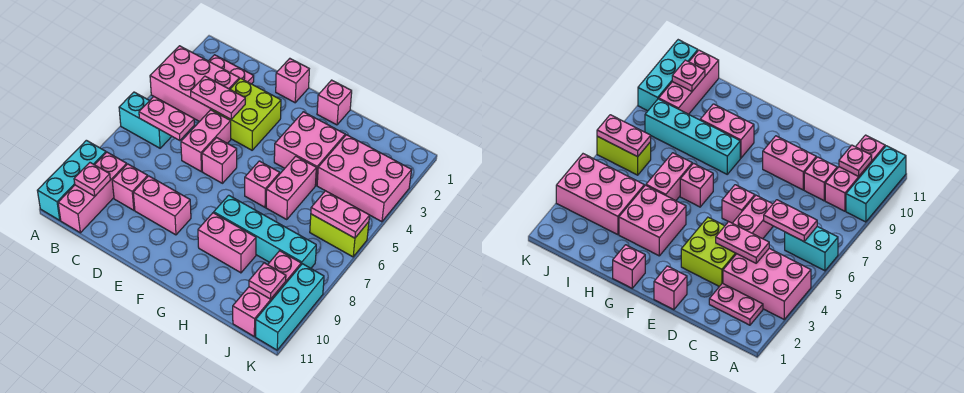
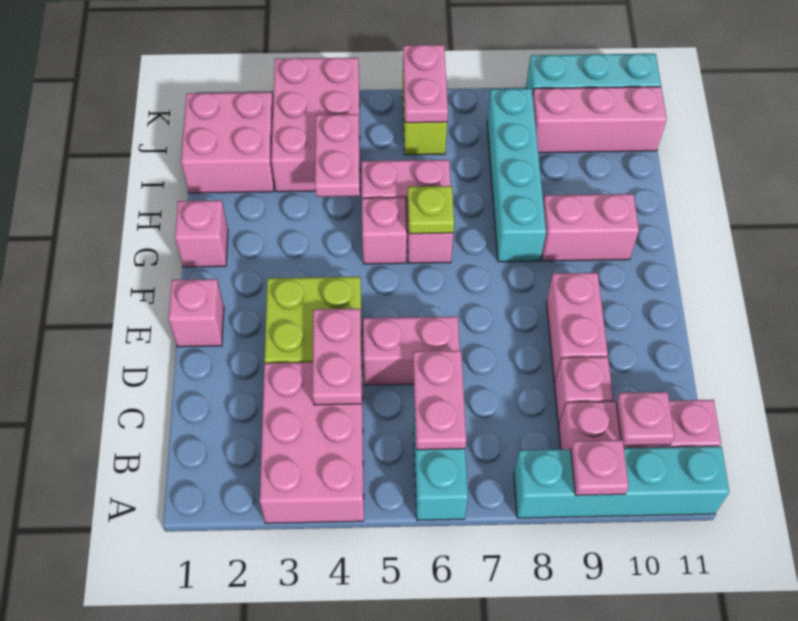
cyan 1x3 brick [37,140,106,220] -> cyan 1x4 brick [514,446,729,518]
pink 1x2 plate [209,55,254,84] -> pink 1x2 plate moved to [315,114,360,197]
pink 1x1 brick [202,138,237,183] -> pink 1x1 brick moved to [362,198,407,264]
pink 2x2 brick [274,112,345,185] -> pink 2x2 brick moved to [181,92,274,193]
none -> lime 1x1 plate [408,186,454,234]
pink 1x2 brick [198,213,256,273] -> pink 1x2 brick turned to [542,194,639,261]
pink 1x1 plate [249,263,286,299] -> pink 1x1 plate moved to [571,440,629,495]

